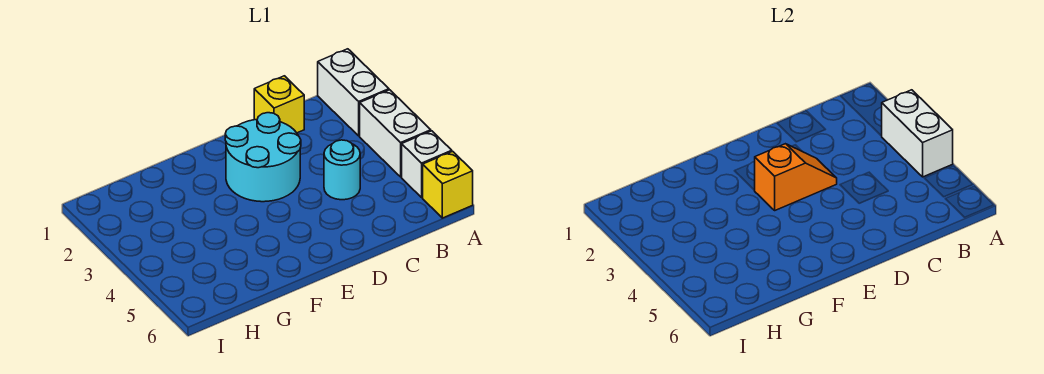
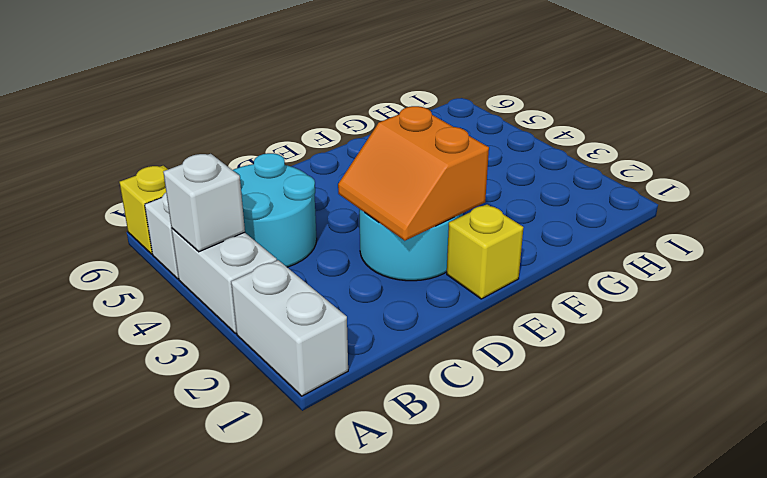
white 1x2 brick [882,90,953,177] -> white 1x1 brick [163,154,245,252]
yellow 1x1 brick [254,76,304,133] -> yellow 1x1 brick moved to [447,204,524,299]
cyan 1x1 round brick [324,140,360,200] -> cyan 2x2 round brick [233,153,317,267]
orange 1x2 slope [754,144,837,210] -> orange 2x2 slope [338,106,489,241]

